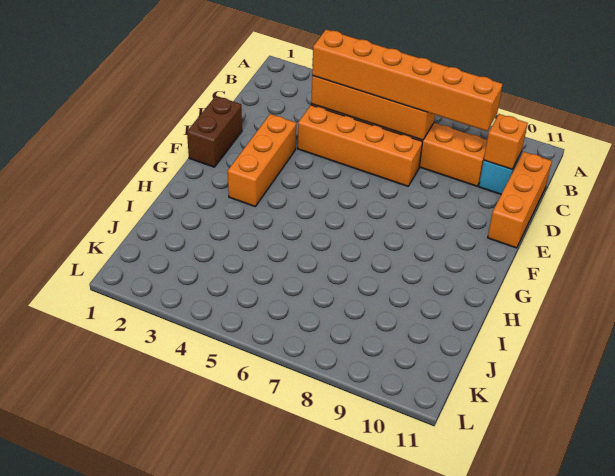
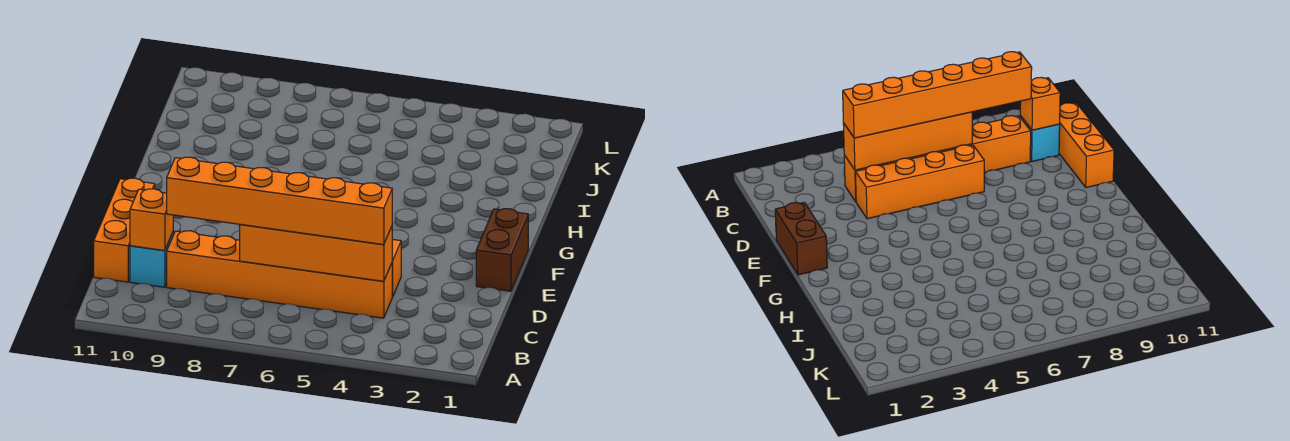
orange 1x3 brick [228,114,296,206] -> none

